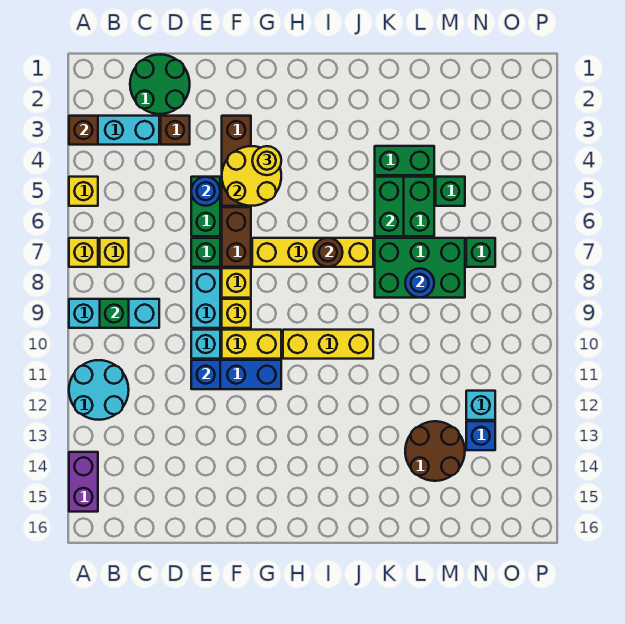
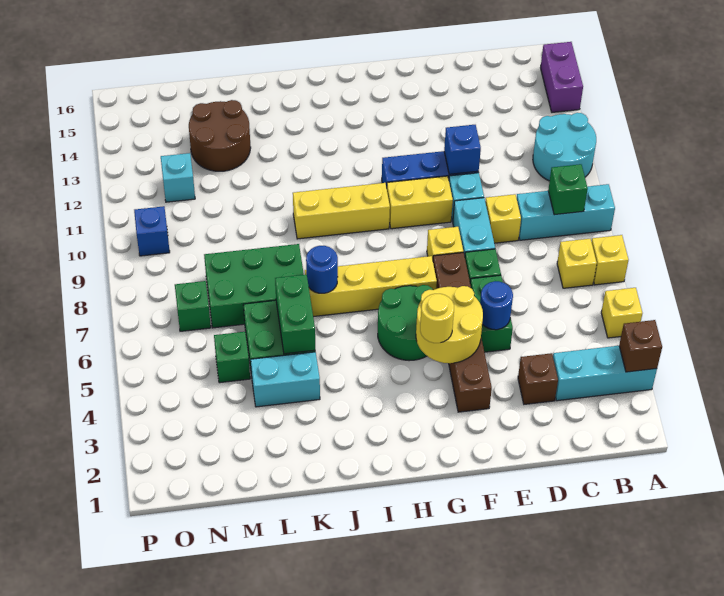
green 2x2 round brick [130,54,190,114] -> green 2x2 round brick moved to [378,285,433,361]
yellow 1x1 brick [222,299,251,328] -> yellow 1x1 brick moved to [485,194,521,243]
brown 1x1 round brick [314,238,343,267] -> none
green 1x2 brick [375,146,434,175] -> cyan 1x2 brick [251,352,320,407]
blue 1x1 round brick [405,268,434,298] -> blue 1x1 round brick moved to [306,246,338,293]
blue 1x1 brick [466,421,495,450] -> blue 1x1 brick moved to [134,206,170,256]

